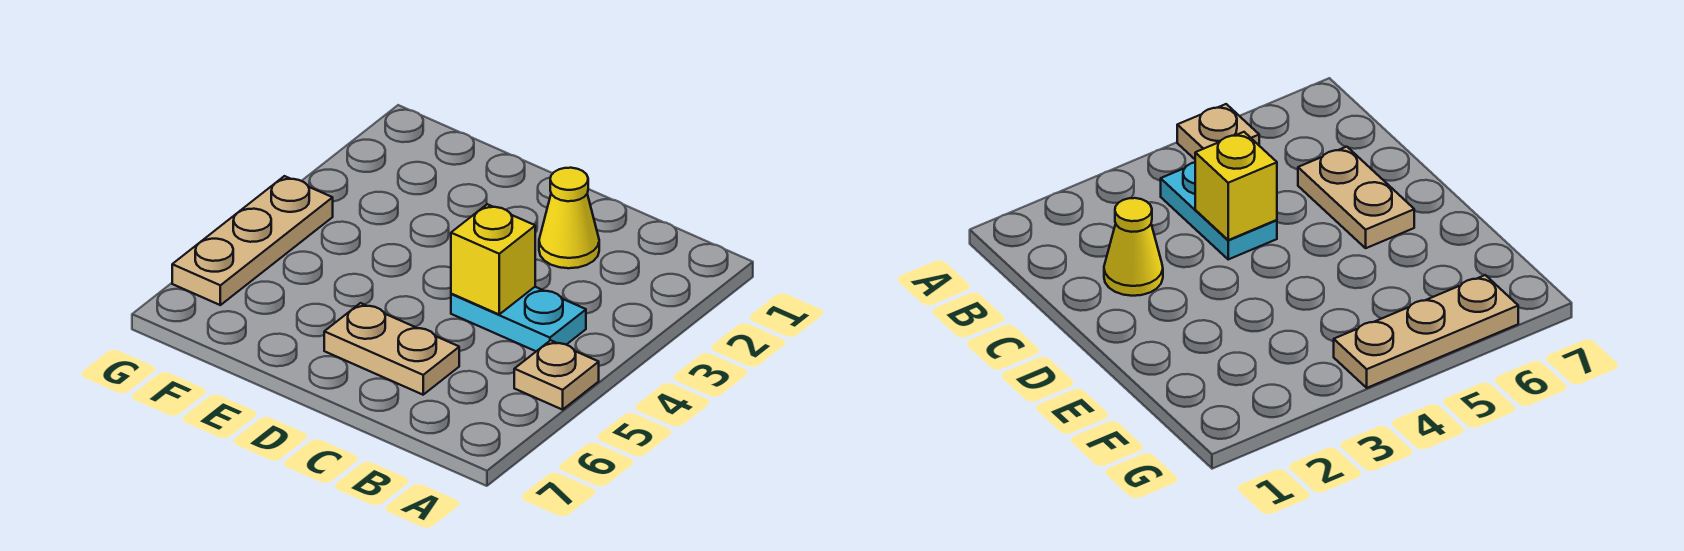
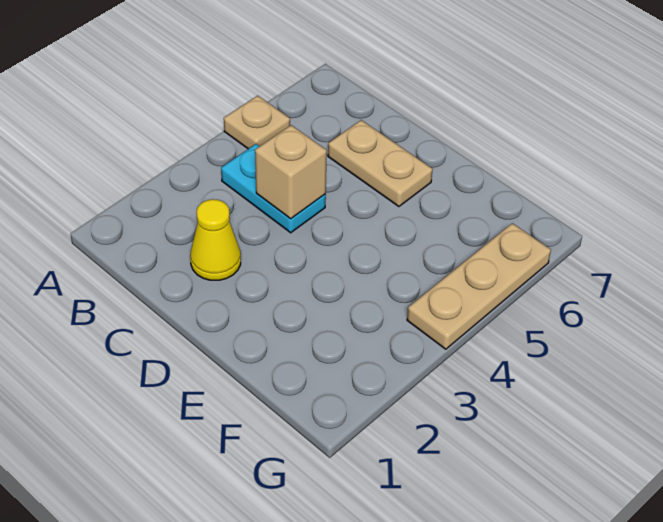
yellow 1x1 brick [451,204,535,314] -> tan 1x1 brick [255,125,327,219]

